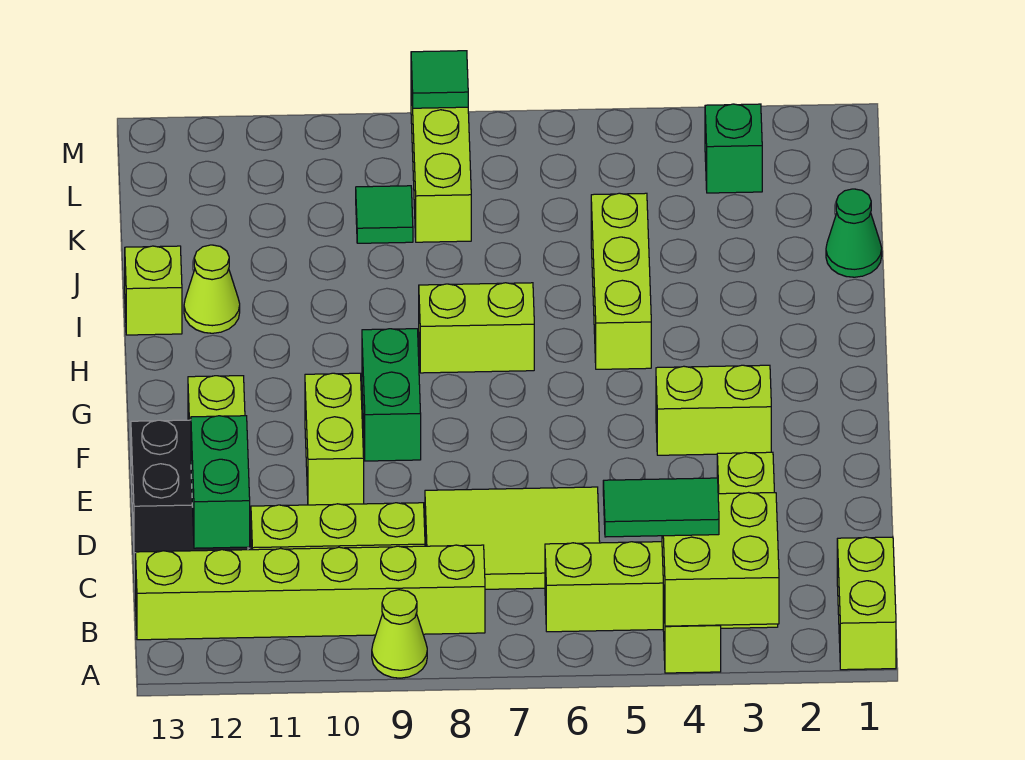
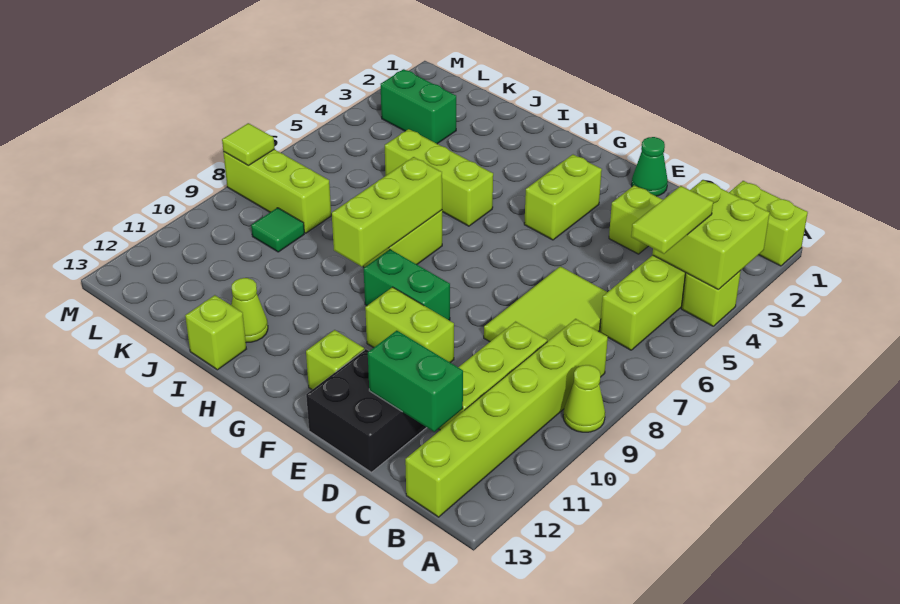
green 1x2 tile [603,478,719,537] -> lime 1x2 tile [631,186,713,254]
none -> lime 1x3 brick [332,157,442,267]
green 1x1 cone [826,189,882,277] -> green 1x1 cone moved to [631,137,668,196]
green 1x1 brick [705,104,762,193] -> green 1x2 brick [381,69,456,144]
green 1x1 tile [411,51,468,108] -> lime 1x1 tile [222,123,275,165]

